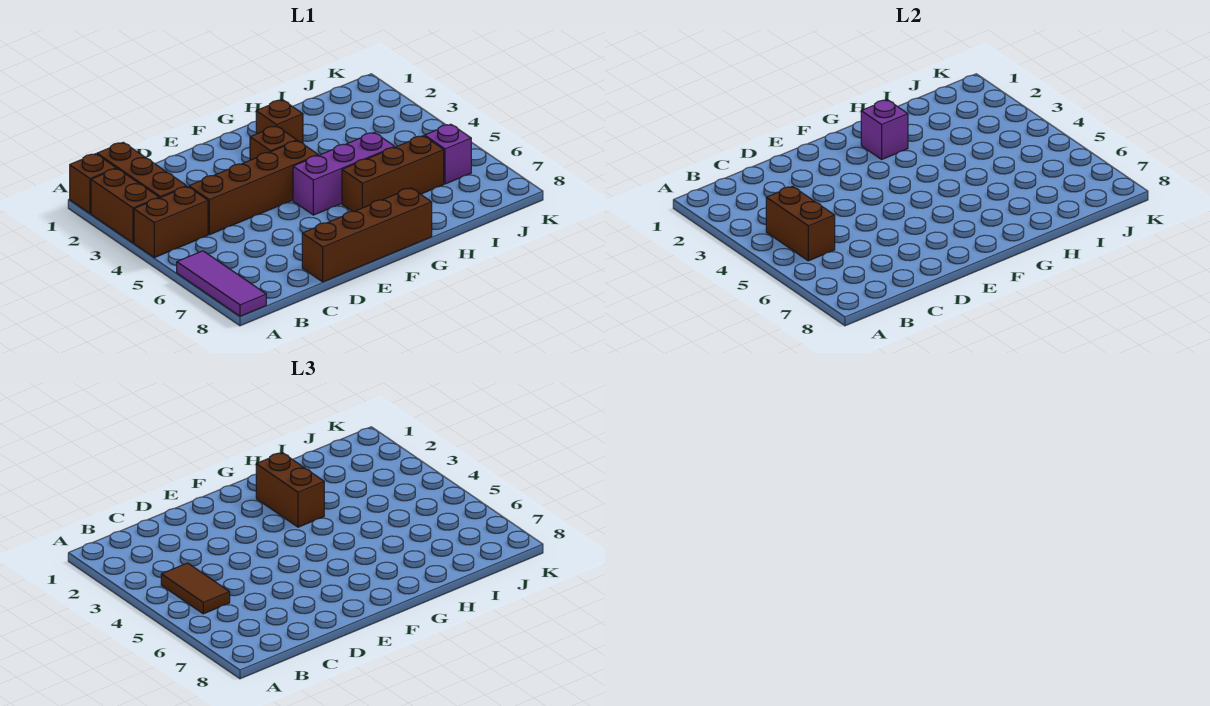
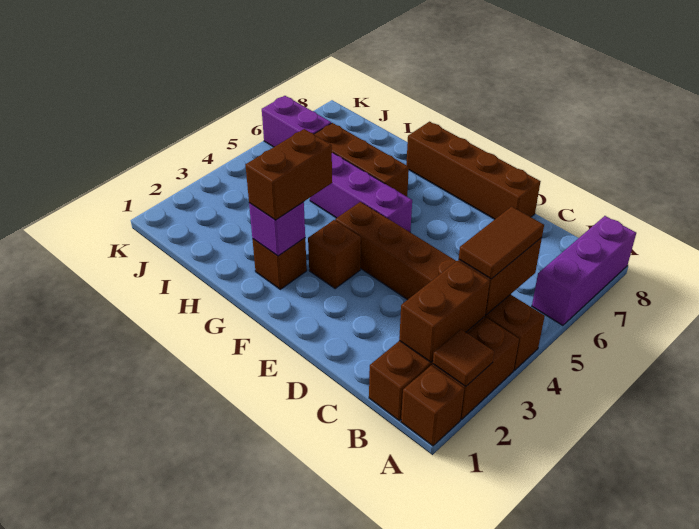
none -> brown 1x1 tile [433,329,494,387]
purple 1x3 tile [177,251,266,316] -> purple 1x3 brick [532,216,636,325]
none -> brown 1x2 brick [399,261,490,362]
purple 1x1 brick [425,124,471,184] -> purple 1x2 brick [262,96,331,147]

